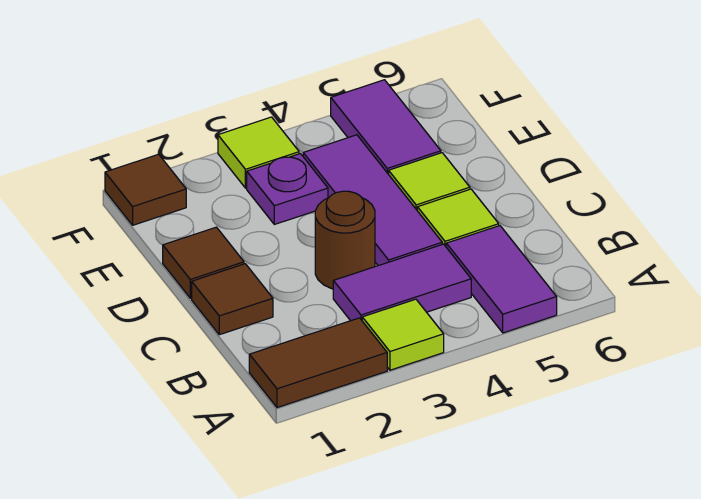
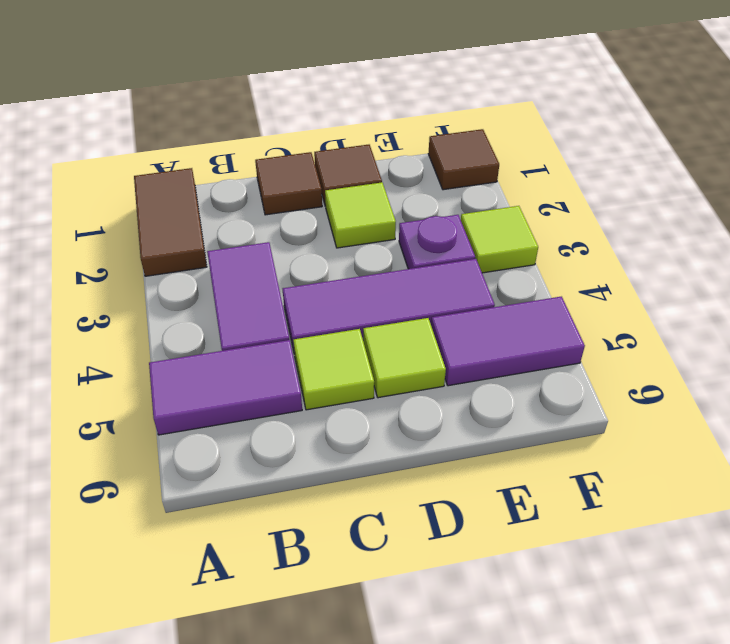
lime 1x1 tile [362,299,444,370] -> lime 1x1 tile moved to [325,182,396,248]
brown 1x1 round brick [315,191,375,289] -> none

